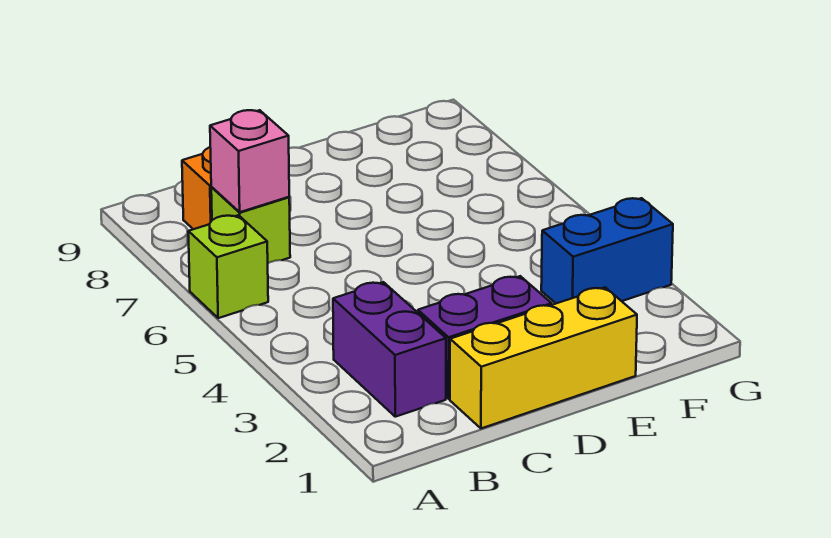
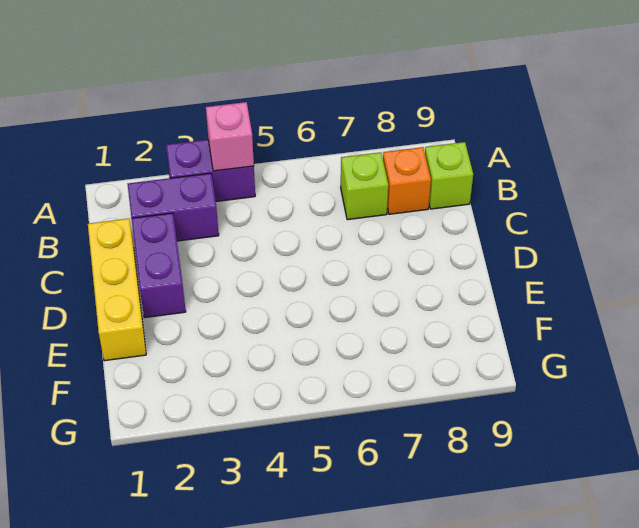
none -> purple 1x2 brick [166,140,255,201]
lime 1x1 brick [188,215,268,318] -> lime 1x1 brick moved to [425,142,473,209]
pink 1x1 brick [210,110,289,212] -> pink 1x1 brick moved to [206,102,254,171]
blue 1x2 brick [541,198,673,303] -> none

